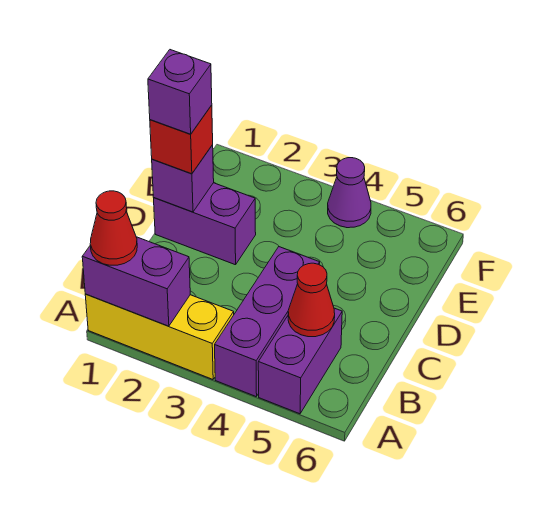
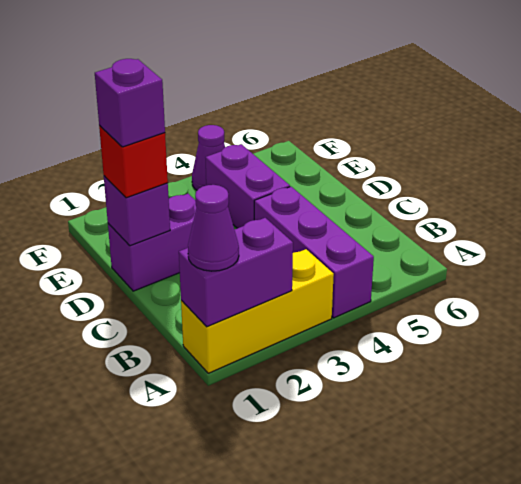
red 1x1 cone [90,191,137,265] -> purple 1x1 cone [188,185,239,271]
purple 1x2 brick [258,308,342,414] -> purple 1x2 brick moved to [205,144,290,228]
red 1x1 cone [288,263,335,337] -> none

